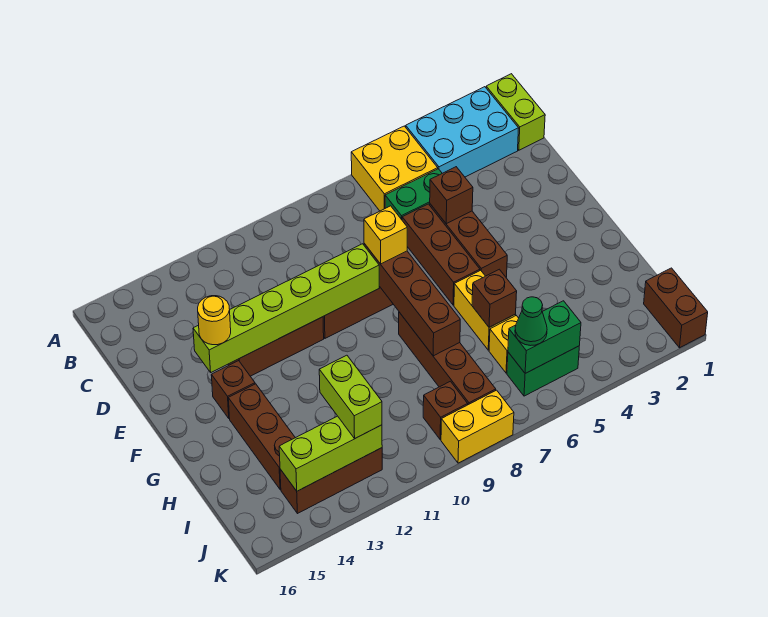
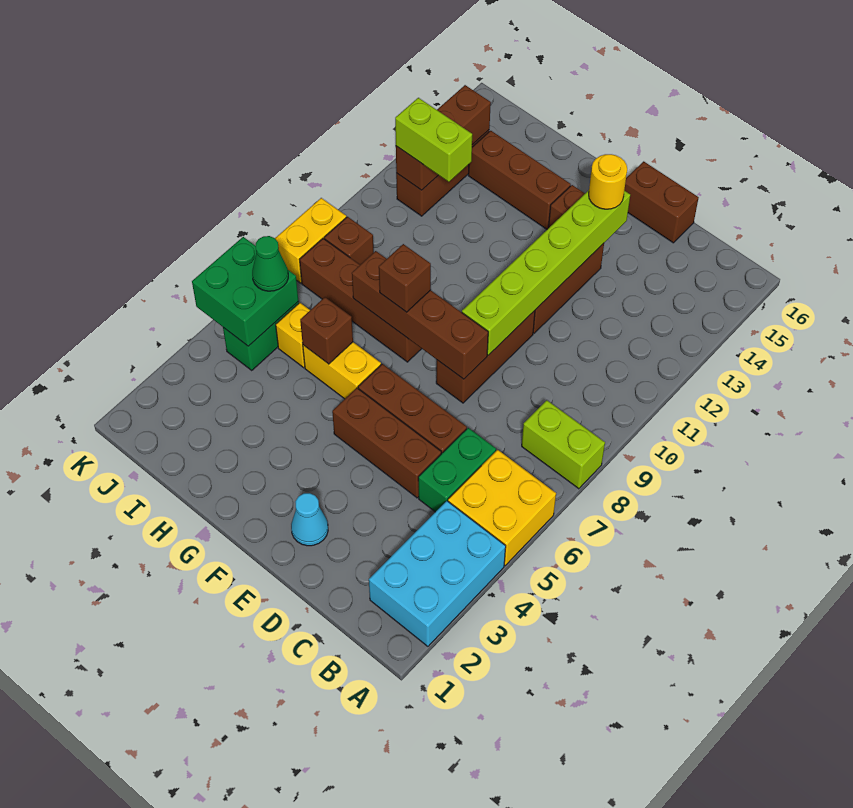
lime 1x2 brick [486,74,545,150] -> lime 1x2 brick moved to [522,400,605,489]
brown 1x1 brick [430,167,473,224] -> brown 1x1 brick moved to [379,244,431,312]
none -> cyan 1x1 cone [291,493,328,546]
yellow 1x1 brick [364,206,407,264] -> none
brown 1x2 brick [644,268,708,348] -> brown 1x2 brick moved to [624,161,699,243]
green 1x2 brick [508,301,581,373] -> green 2x2 brick [192,237,298,346]
lime 1x3 brick [279,416,382,491] -> brown 1x3 brick [396,85,491,190]

